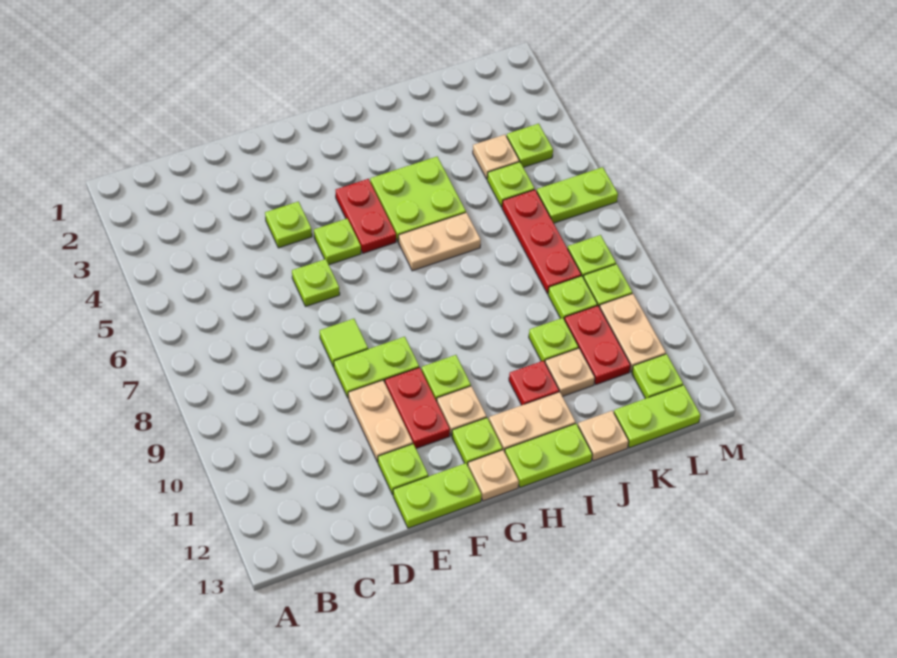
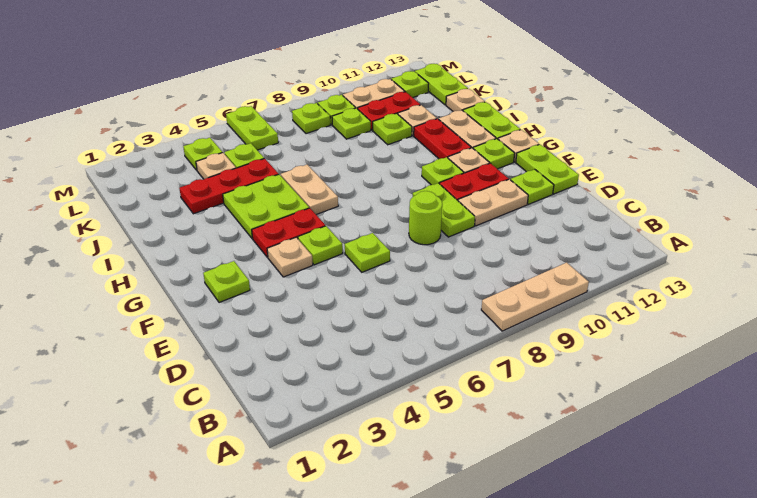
none -> tan 1x3 plate [481,262,589,331]
lime 1x1 plate [265,202,312,248] -> lime 1x1 plate moved to [203,261,250,303]
lime 1x1 tile [320,319,368,367] -> lime 1x1 round brick [409,191,442,245]
none -> tan 1x1 plate [267,237,313,277]
red 1x1 plate [509,361,559,405] -> red 1x2 plate [414,119,471,159]
red 1x3 plate [502,190,581,294] -> red 1x3 plate moved to [179,158,279,214]

